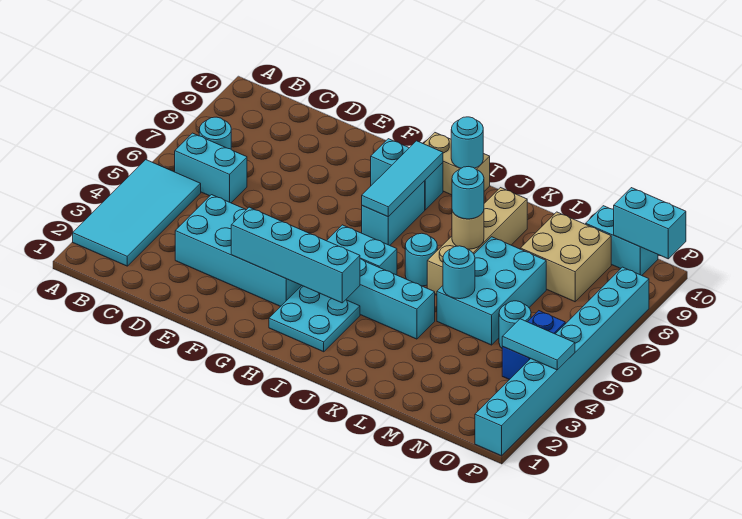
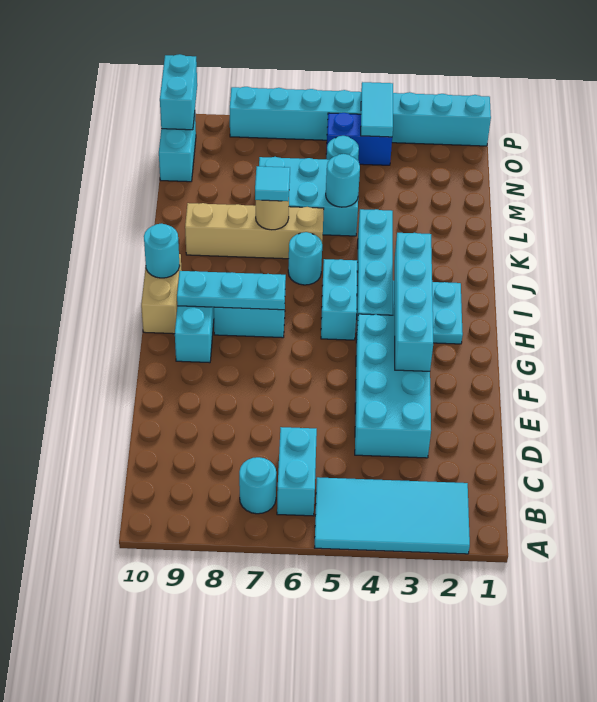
cyan 1x3 tile [362,141,443,217] -> cyan 1x3 plate [177,271,286,310]
cyan 1x1 round brick [452,167,484,219] -> cyan 1x1 tile [255,166,290,201]
tan 2x2 brick [520,212,611,302] -> none

